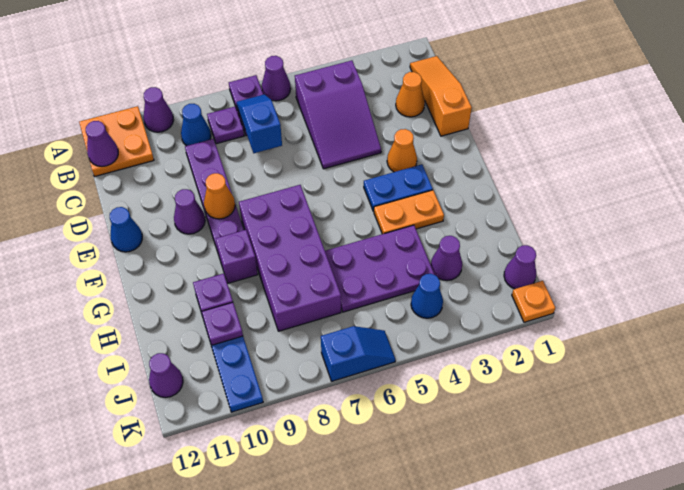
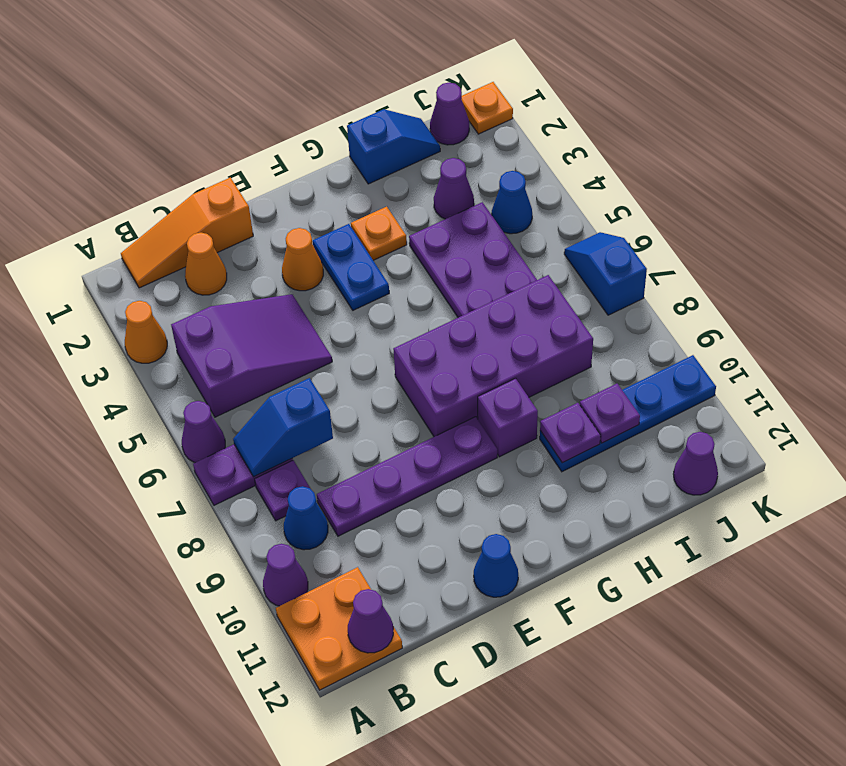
orange 1x1 cone [204,173,235,219] -> orange 1x1 cone moved to [125,301,167,363]
purple 1x1 cone [174,189,205,234] -> none
orange 1x2 plate [374,190,444,234] -> orange 1x1 plate [351,207,407,260]
none -> blue 1x2 slope [347,109,440,184]

